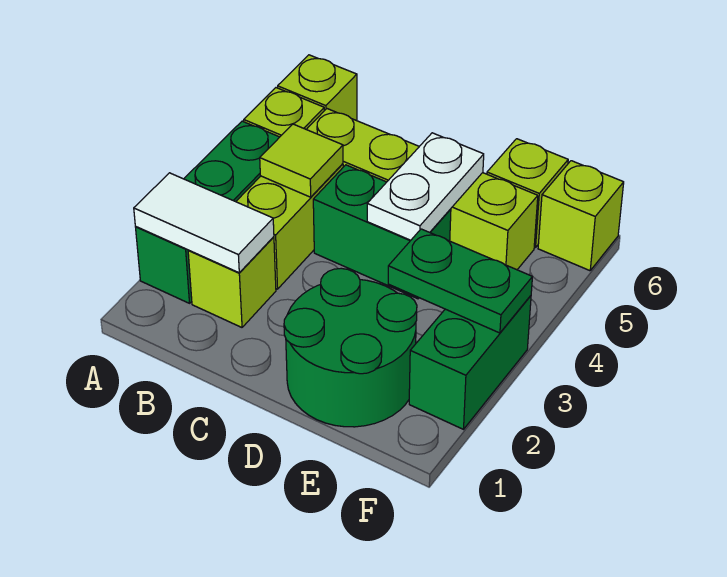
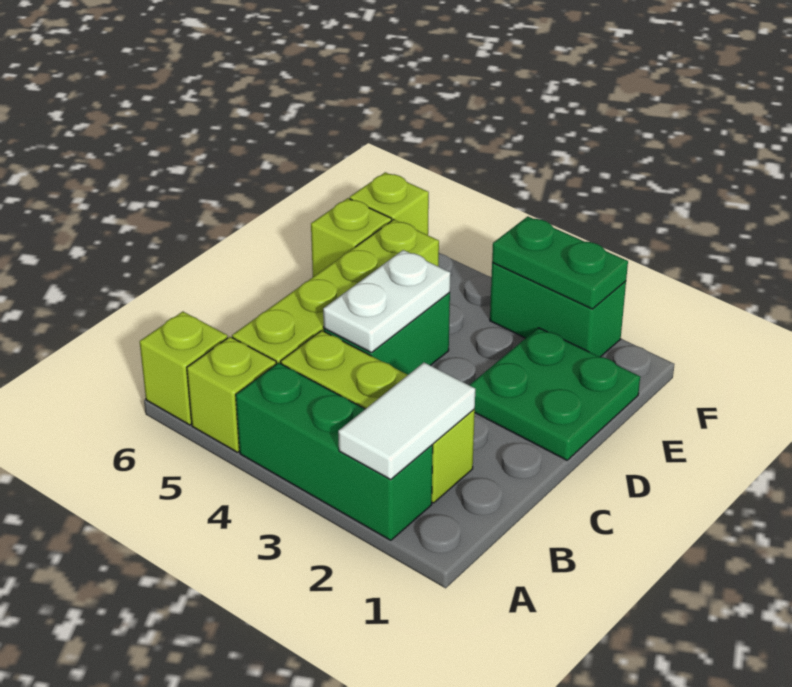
lime 1x1 tile [260,124,343,197] -> none
green 2x2 round brick [284,268,417,427] -> green 2x2 plate [469,328,640,460]
white 1x2 plate [367,133,484,240] -> white 1x2 plate turned to [323,250,450,353]
green 1x2 plate [388,229,532,333] -> green 1x2 plate turned to [492,216,628,309]

